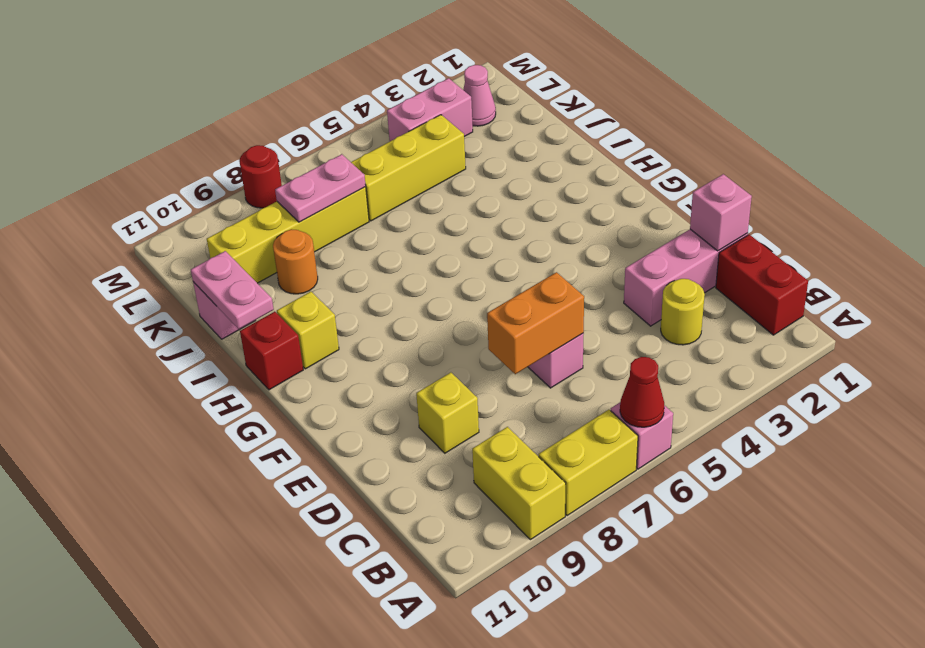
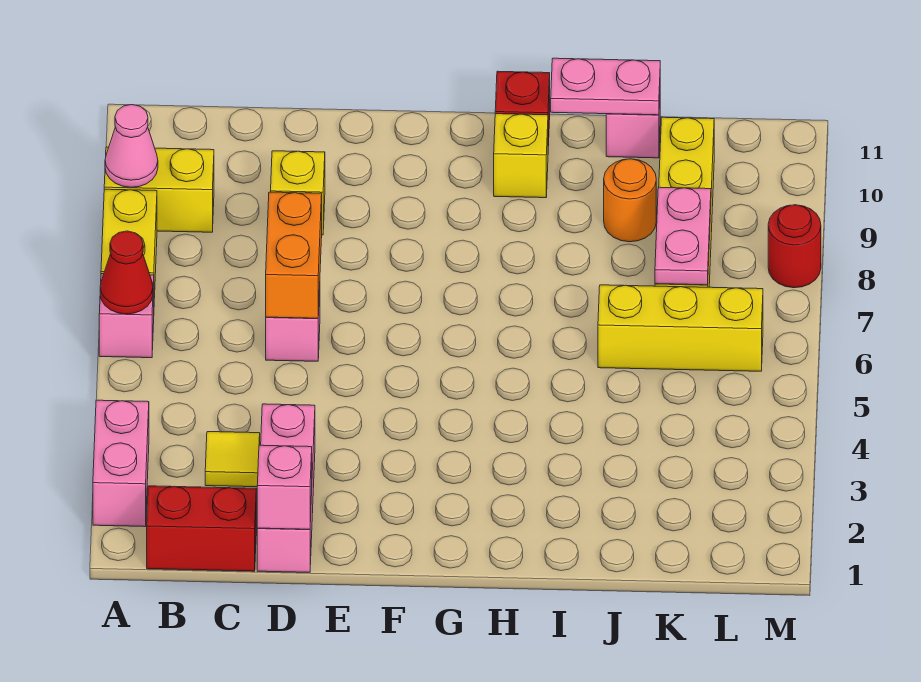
yellow 1x1 round brick [661,279,705,345] -> yellow 1x1 tile [205,432,260,487]
yellow 1x3 brick [351,115,466,221] -> yellow 1x3 brick turned to [598,285,763,371]
pink 1x1 cone [463,65,496,126] -> pink 1x1 cone moved to [105,105,158,187]
pink 1x2 brick [387,78,473,141] -> pink 1x2 brick moved to [93,400,149,527]

